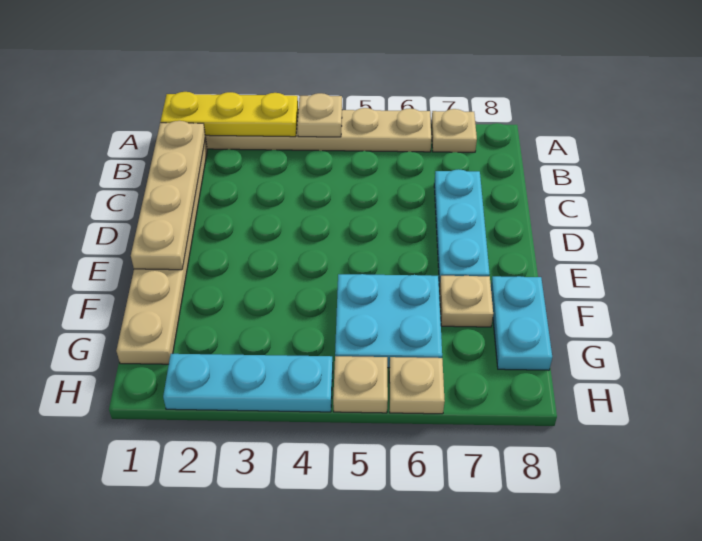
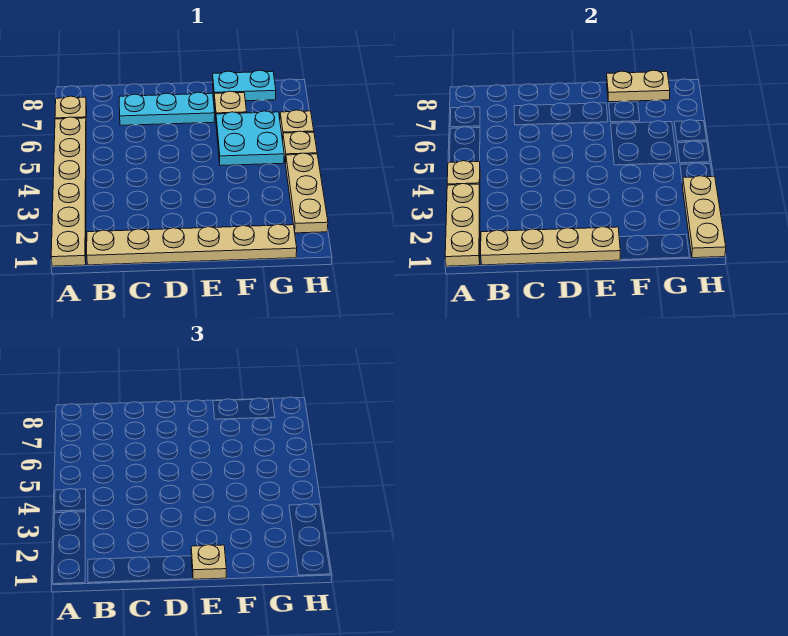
yellow 1x3 plate [161,92,298,137] -> tan 1x3 plate [445,184,480,266]
none -> tan 1x1 plate [191,545,226,579]
none -> tan 1x2 plate [607,70,670,102]
none -> tan 1x3 plate [682,176,726,258]
cyan 1x3 plate [163,354,333,412] -> tan 1x3 plate [286,153,328,233]

